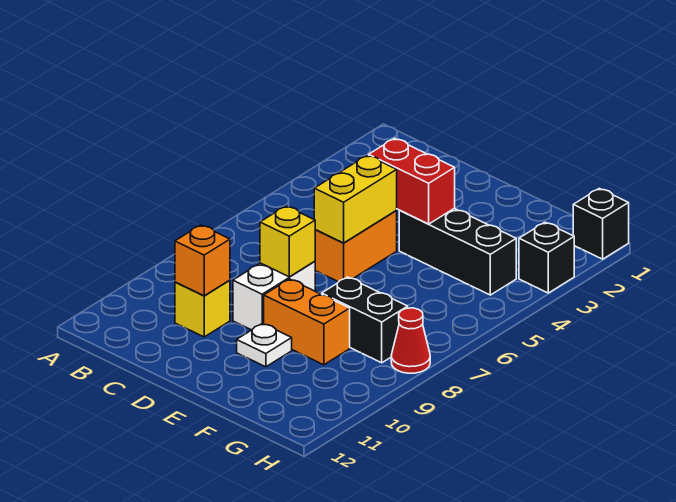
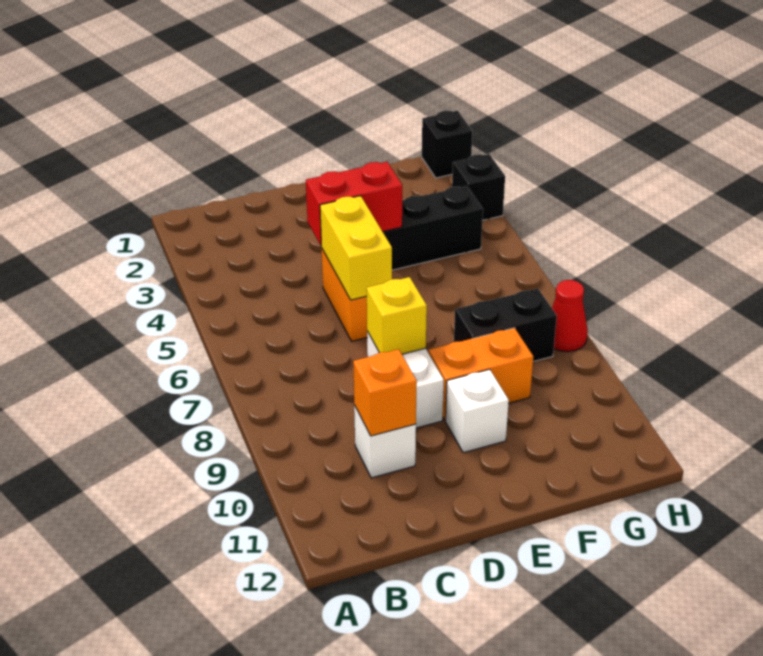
yellow 1x1 brick [175,280,230,337] -> white 1x1 brick [354,405,416,478]
white 1x1 plate [237,323,292,367] -> white 1x1 brick [446,369,509,453]

